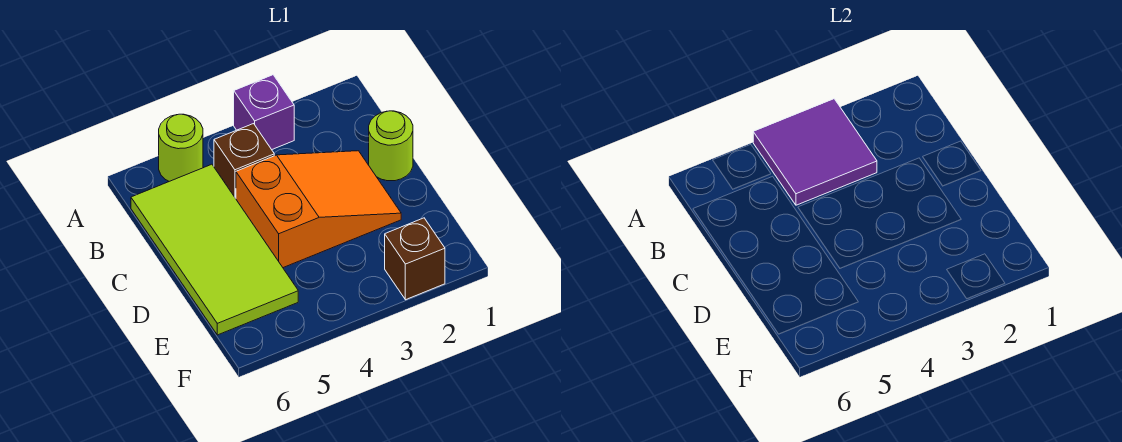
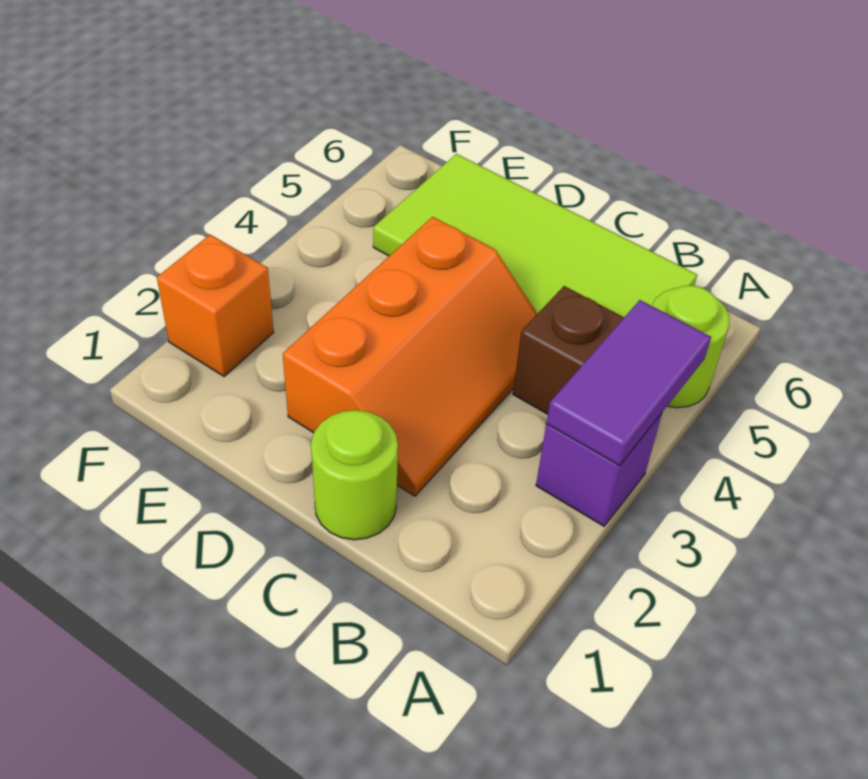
purple 2x2 tile [753,99,877,205] -> purple 1x2 tile [546,300,711,466]
orange 2x3 slope [236,151,401,268] -> orange 2x3 slope turned to [283,217,537,496]
brown 1x1 brick [385,218,445,300] -> orange 1x1 brick [157,235,274,377]

